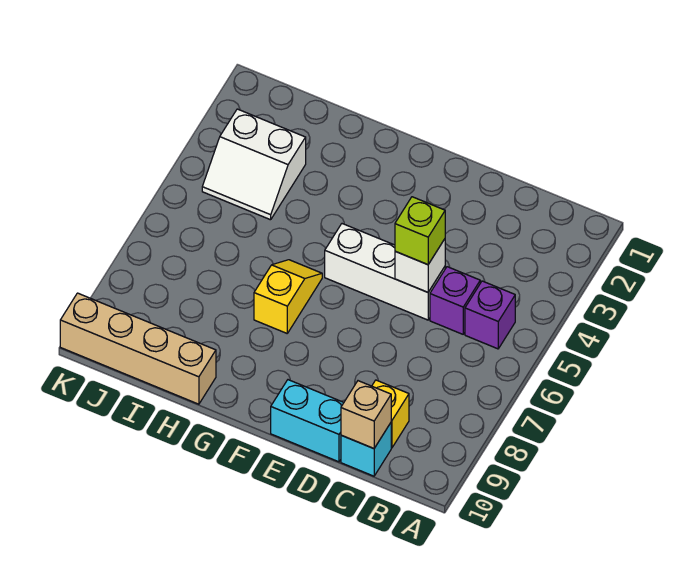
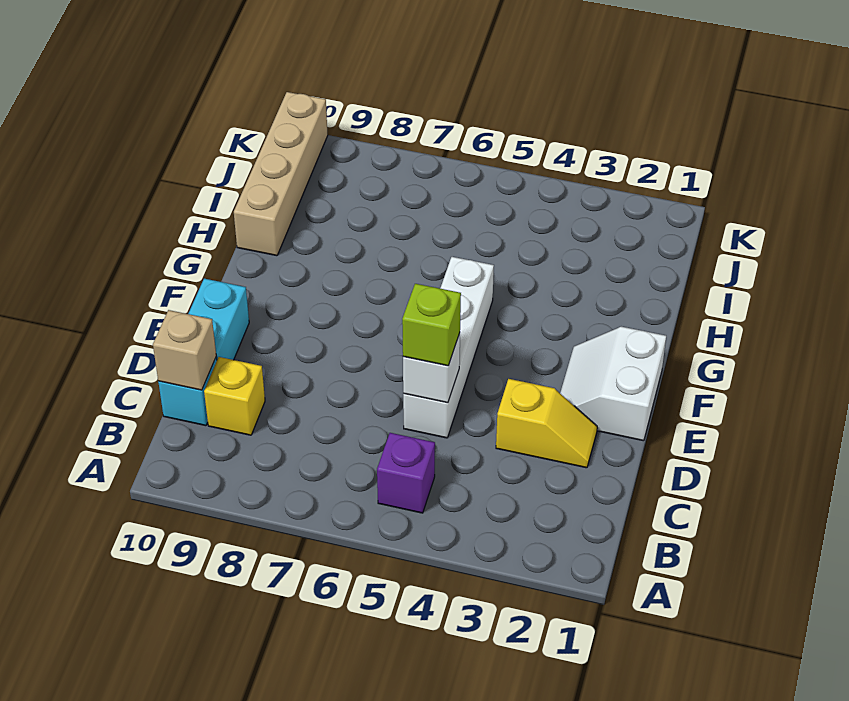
purple 1x1 brick [430,267,480,334] -> none
white 1x3 brick [325,224,445,320] -> white 1x4 brick [403,257,494,438]
yellow 1x2 slope [254,260,322,333] -> yellow 1x2 slope moved to [496,379,597,468]
white 2x2 slope [202,109,306,220] -> white 2x2 slope moved to [560,327,666,441]

